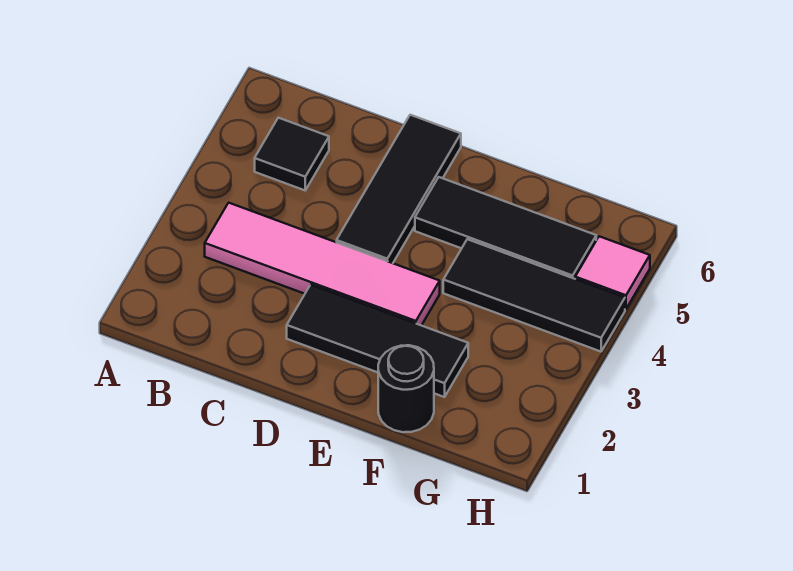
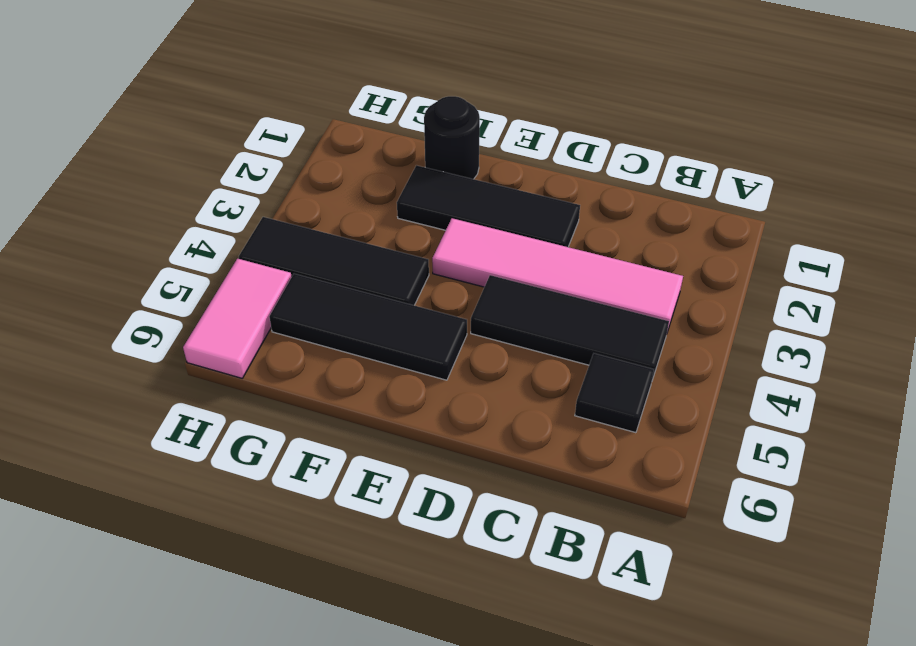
black 1x3 tile [337,115,461,263] -> black 1x3 tile turned to [471,275,669,380]
pink 1x1 tile [575,236,650,309] -> pink 1x2 tile [183,259,292,378]

